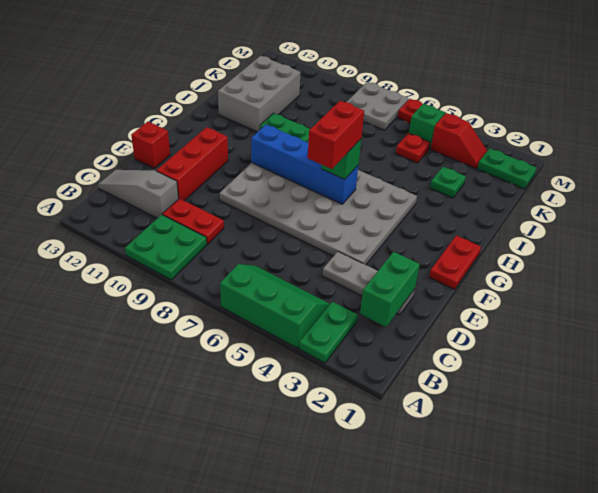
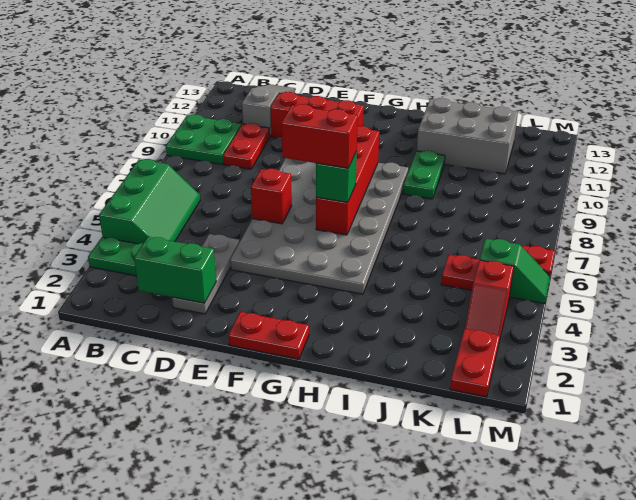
red 1x1 brick [131,122,170,168] -> red 1x1 brick moved to [251,169,292,224]
blue 1x4 brick [251,124,358,204] -> red 1x4 brick [316,126,379,235]
green 1x1 plate [430,167,466,198] -> none
green 1x2 plate [477,148,536,189] -> red 1x2 plate [450,329,500,397]
grey 2x2 plate [347,82,409,130] -> none

